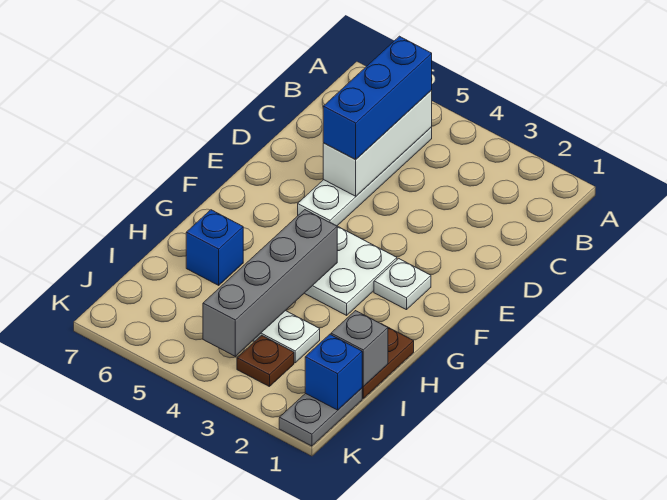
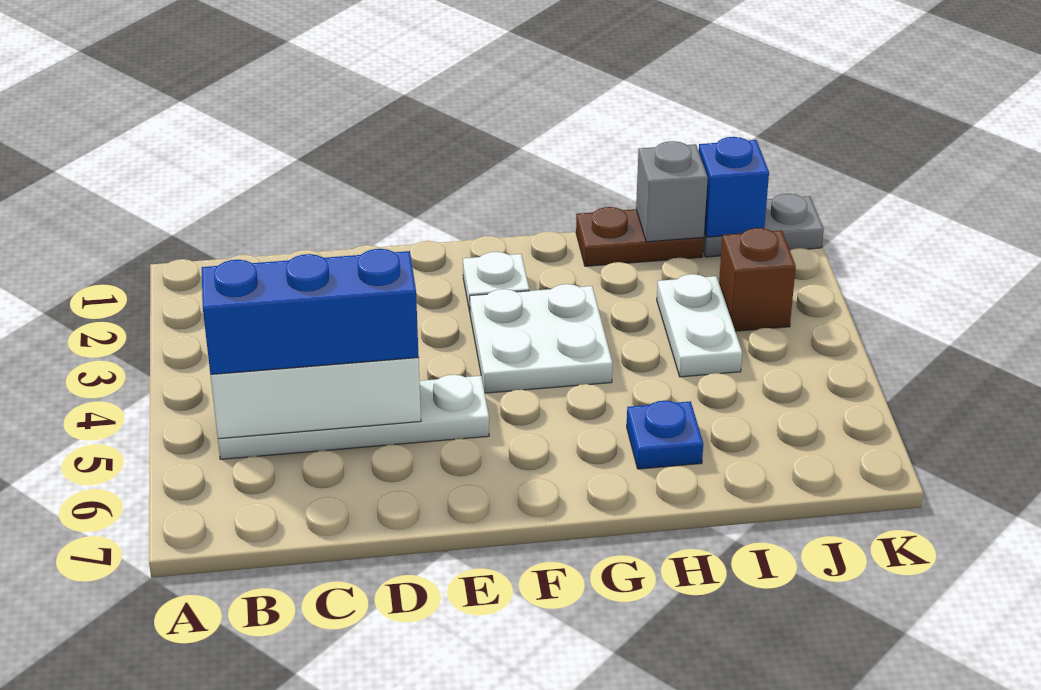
grey 1x4 brick [203,210,337,356] -> none
blue 1x1 brick [186,210,243,285] -> blue 1x1 plate [627,401,703,469]
brown 1x1 plate [237,335,294,387] -> brown 1x1 brick [719,228,796,331]

